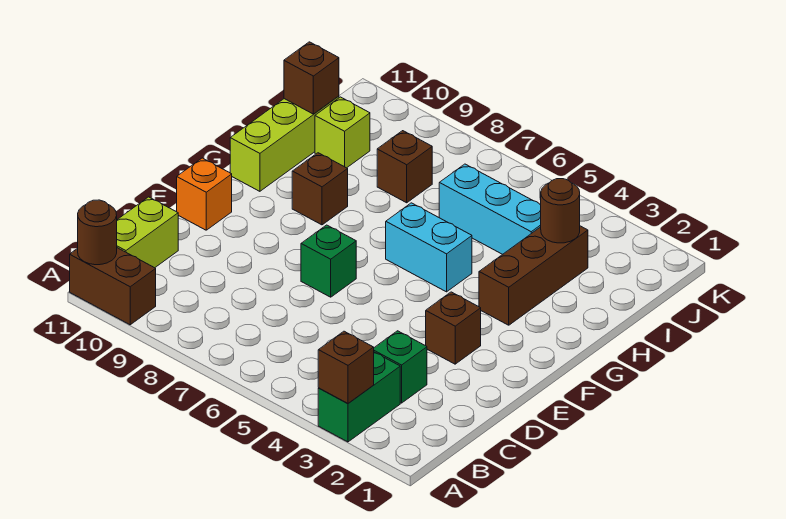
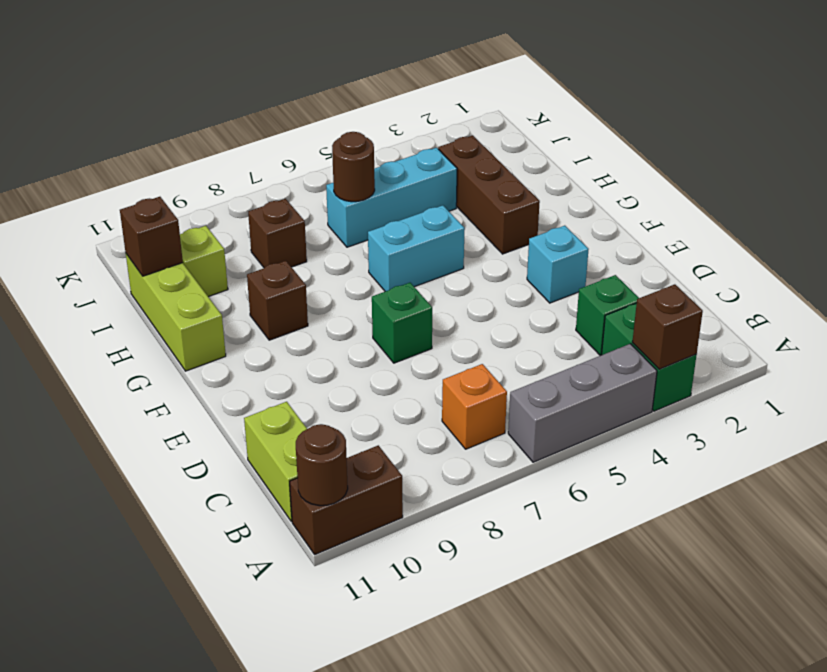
none -> grey 1x3 brick [508,344,657,462]
brown 1x1 brick [426,292,481,364] -> cyan 1x1 brick [527,226,589,303]
orange 1x1 brick [177,158,232,230] -> orange 1x1 brick moved to [442,364,507,449]
brown 1x1 round brick [541,179,580,243] -> brown 1x1 round brick moved to [332,132,375,202]

